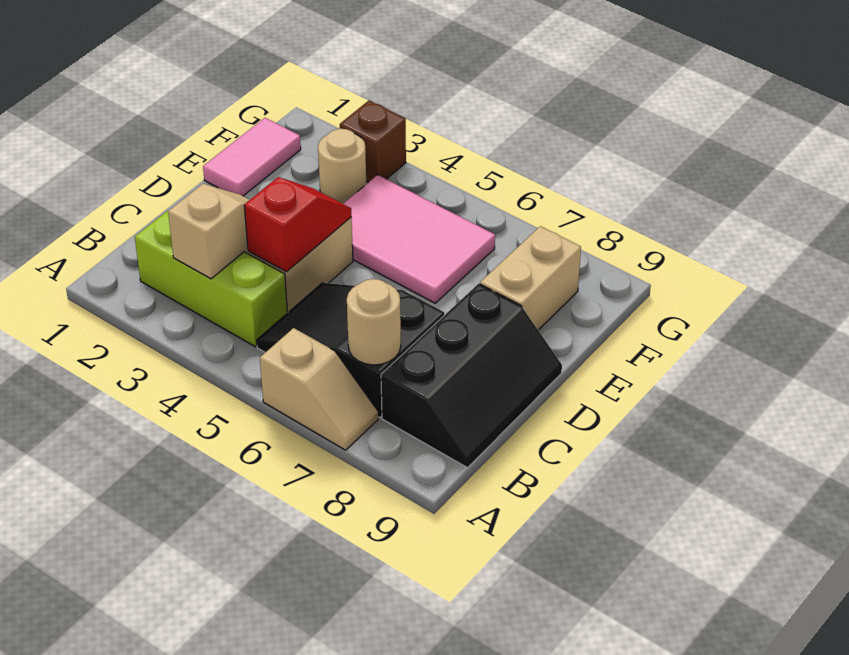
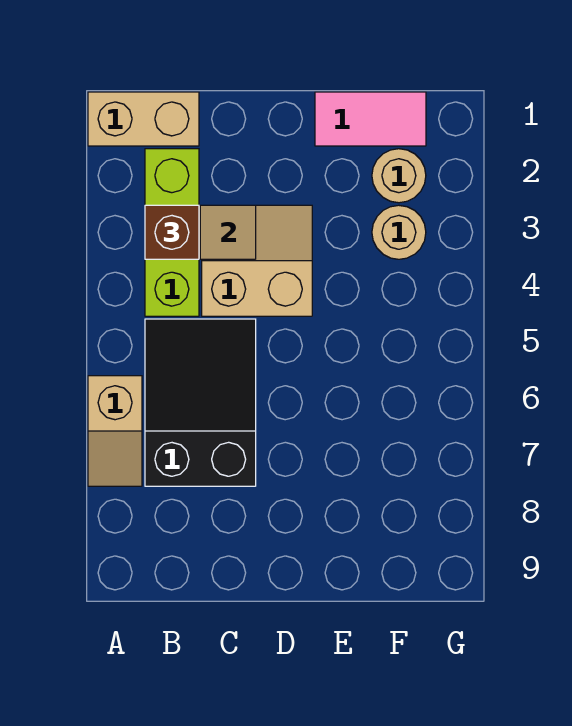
tan 1x1 round brick [347,279,401,365] -> tan 1x1 round brick moved to [372,149,426,203]
black 2x3 slope [381,284,562,468] -> none
red 1x2 slope [244,177,352,272] -> none
pink 2x3 tile [343,175,495,303] -> none
tan 1x2 brick [480,226,581,330] -> tan 1x2 brick moved to [88,92,199,146]
brown 1x1 brick [340,101,406,182] -> brown 1x1 brick moved to [145,205,199,259]

